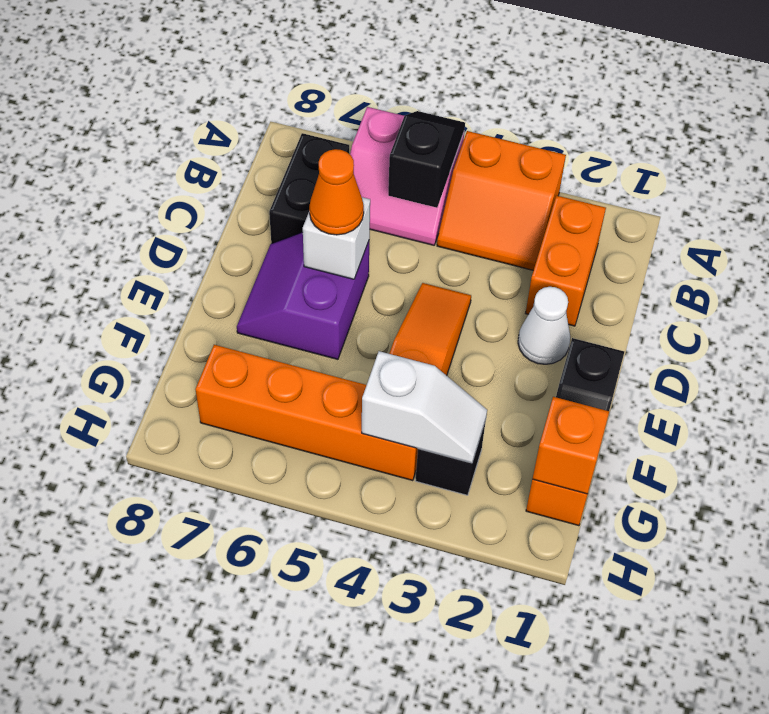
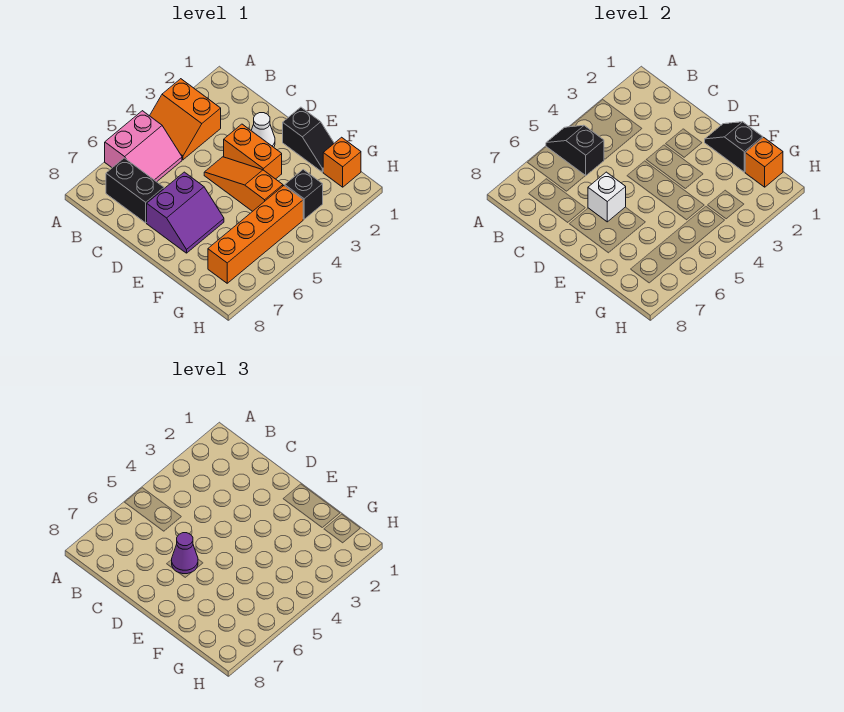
orange 2x2 slope [437,131,566,270] -> orange 2x2 slope turned to [150,79,221,160]
orange 1x2 brick [526,196,606,326] -> orange 1x2 brick moved to [224,124,282,179]
purple 2x2 slope [237,232,369,359] -> purple 2x2 slope turned to [147,172,224,253]
orange 1x1 cone [309,149,364,235] -> purple 1x1 cone [172,533,198,574]
none -> black 1x2 slope [705,122,763,172]
white 1x2 slope [362,351,487,463] -> none

